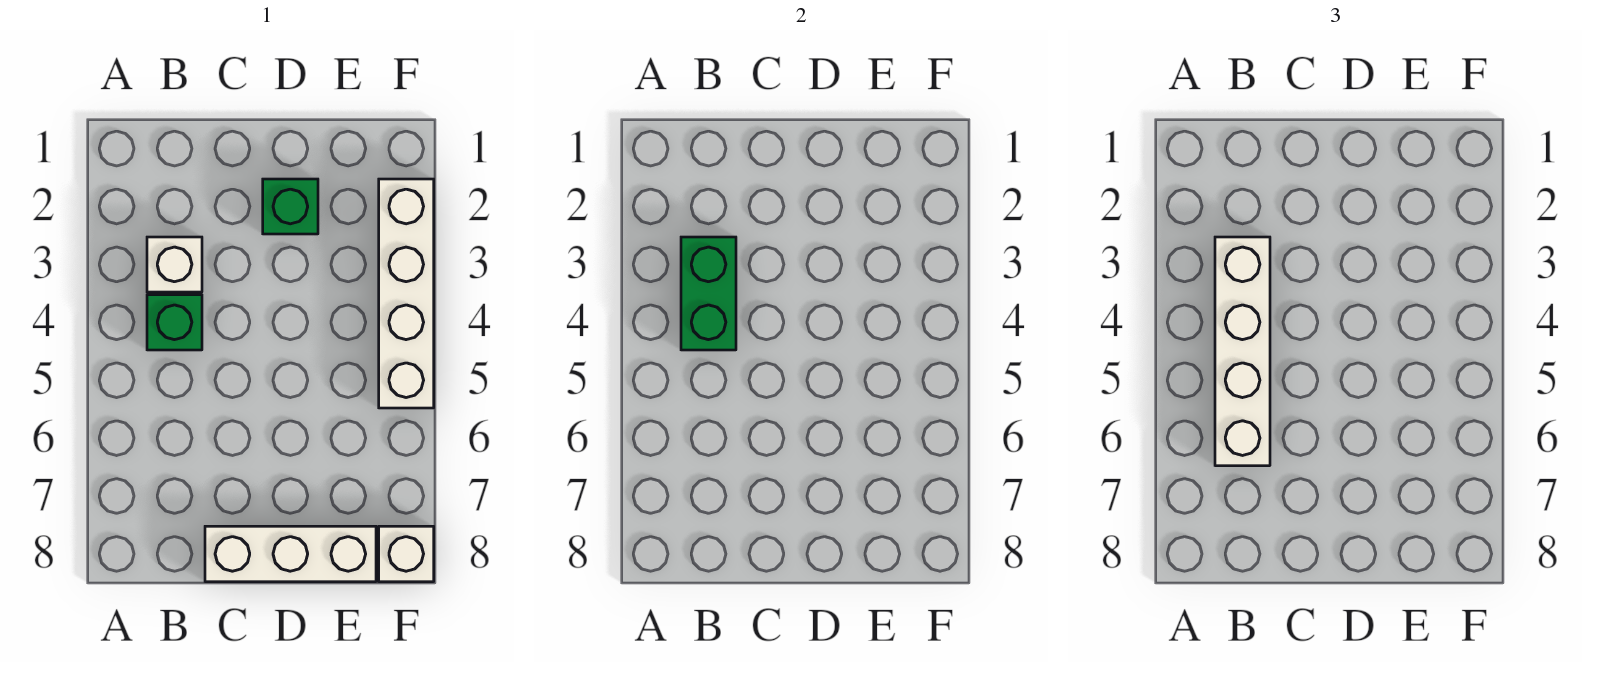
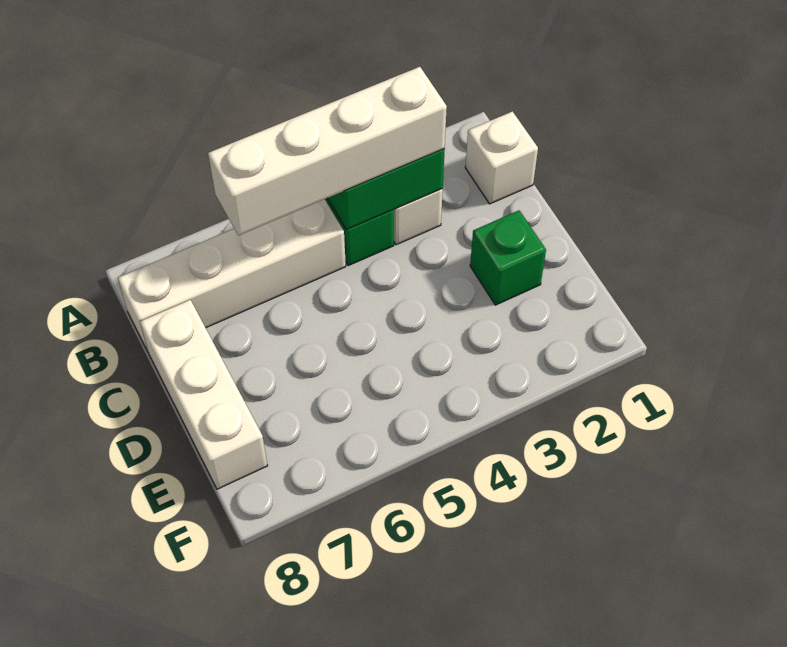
white 1x4 brick [379,179,434,408] -> white 1x4 brick moved to [118,199,346,351]
white 1x1 brick [379,526,434,582] -> white 1x1 brick moved to [465,111,538,204]

